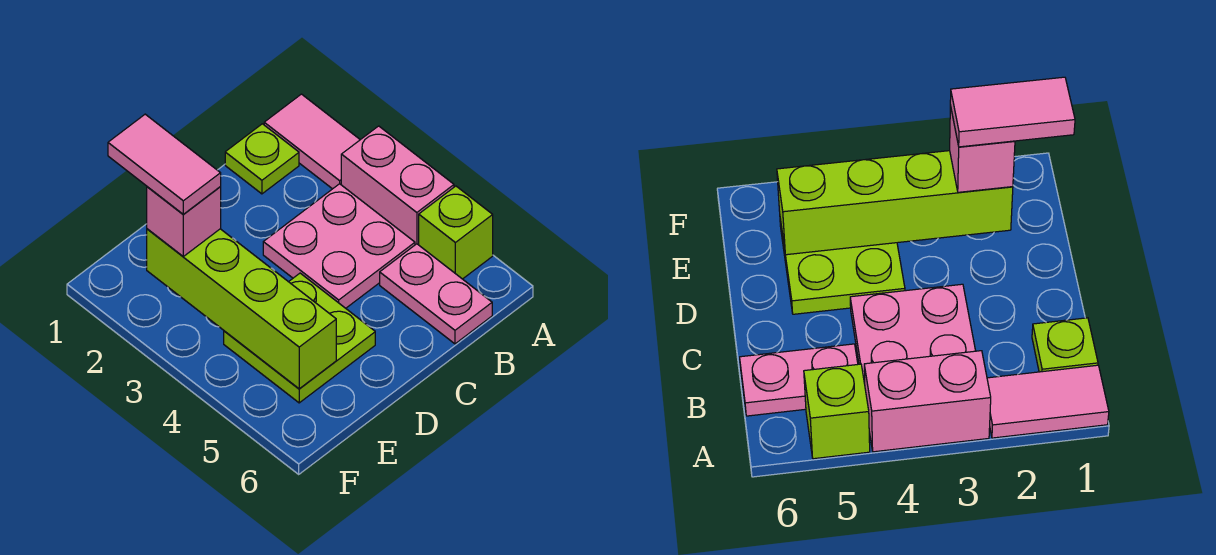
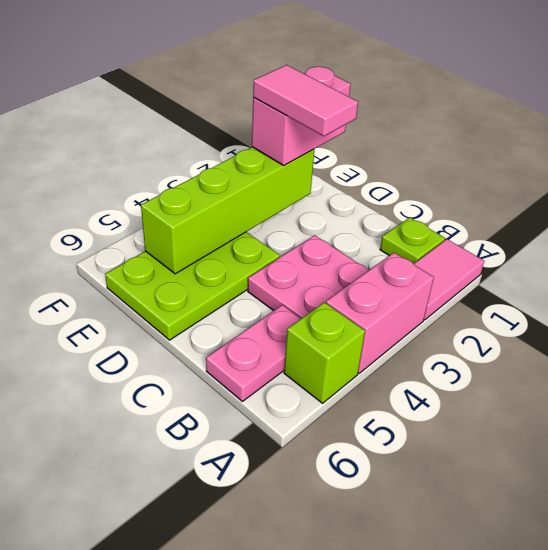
lime 2x2 plate [224,273,375,403] -> lime 2x3 plate [105,232,280,340]
pink 1x2 tile [108,114,221,214] -> pink 1x2 tile turned to [253,65,358,136]
pink 1x1 brick [147,187,221,256] -> pink 1x2 brick [252,67,351,165]

